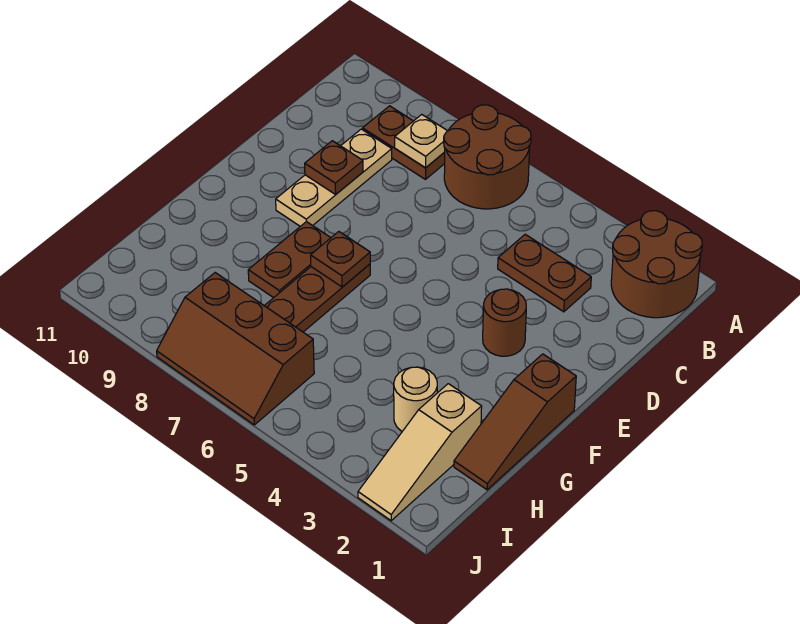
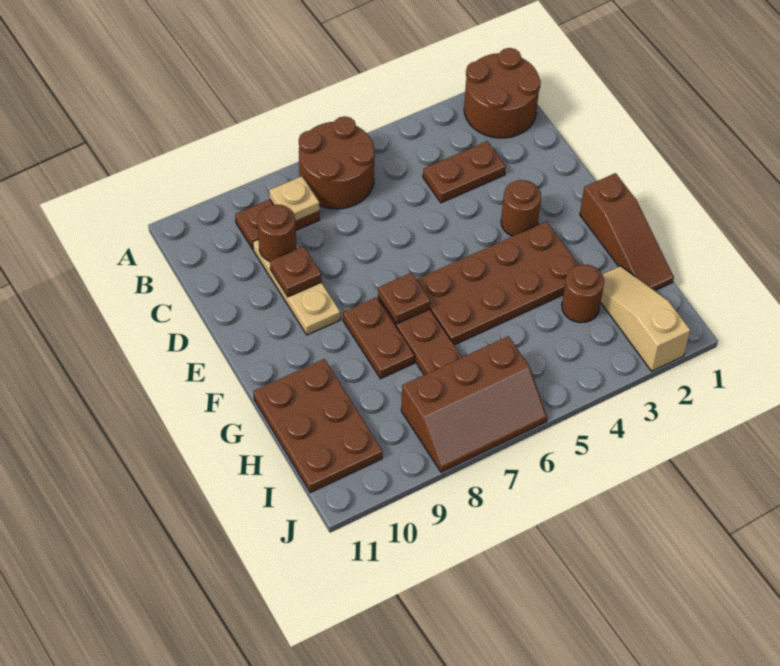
none -> brown 1x1 round brick [258,205,296,261]
none -> brown 2x4 plate [417,221,579,345]
none -> brown 2x3 plate [253,359,383,493]
tan 1x3 slope [358,384,482,521] -> tan 1x3 slope turned to [601,266,690,371]
tan 1x1 round brick [394,367,437,431] -> brown 1x1 round brick [562,264,604,323]

